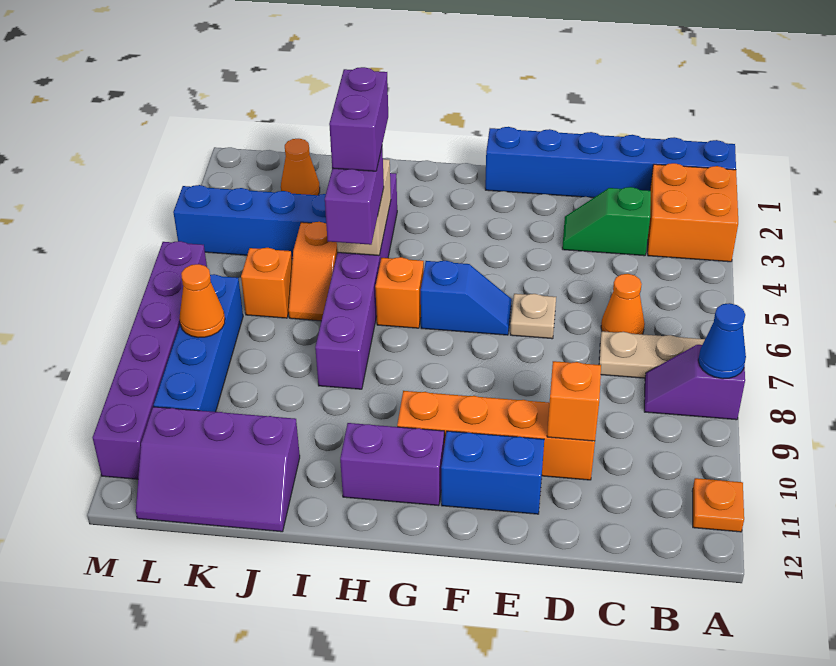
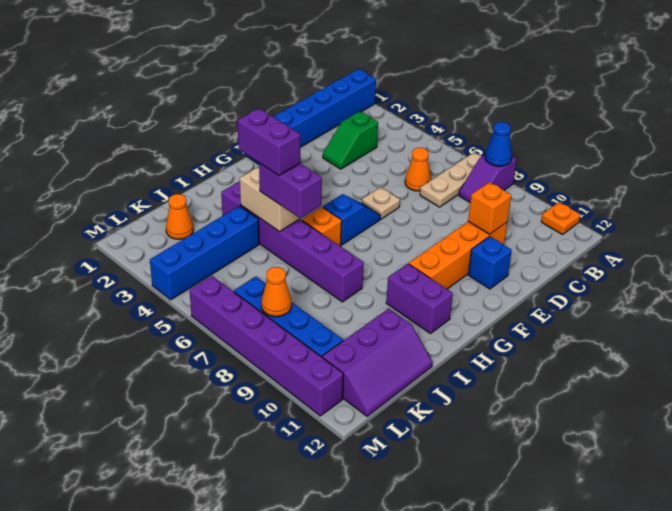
orange 2x2 brick [648,163,738,262] -> none
blue 1x2 brick [441,431,544,514] -> blue 1x1 brick [468,236,512,289]
purple 1x2 brick [340,423,444,506] -> purple 1x2 brick turned to [386,264,453,334]
orange 1x2 slope [289,222,337,321] -> none
orange 1x1 brick [241,248,292,318] -> none

